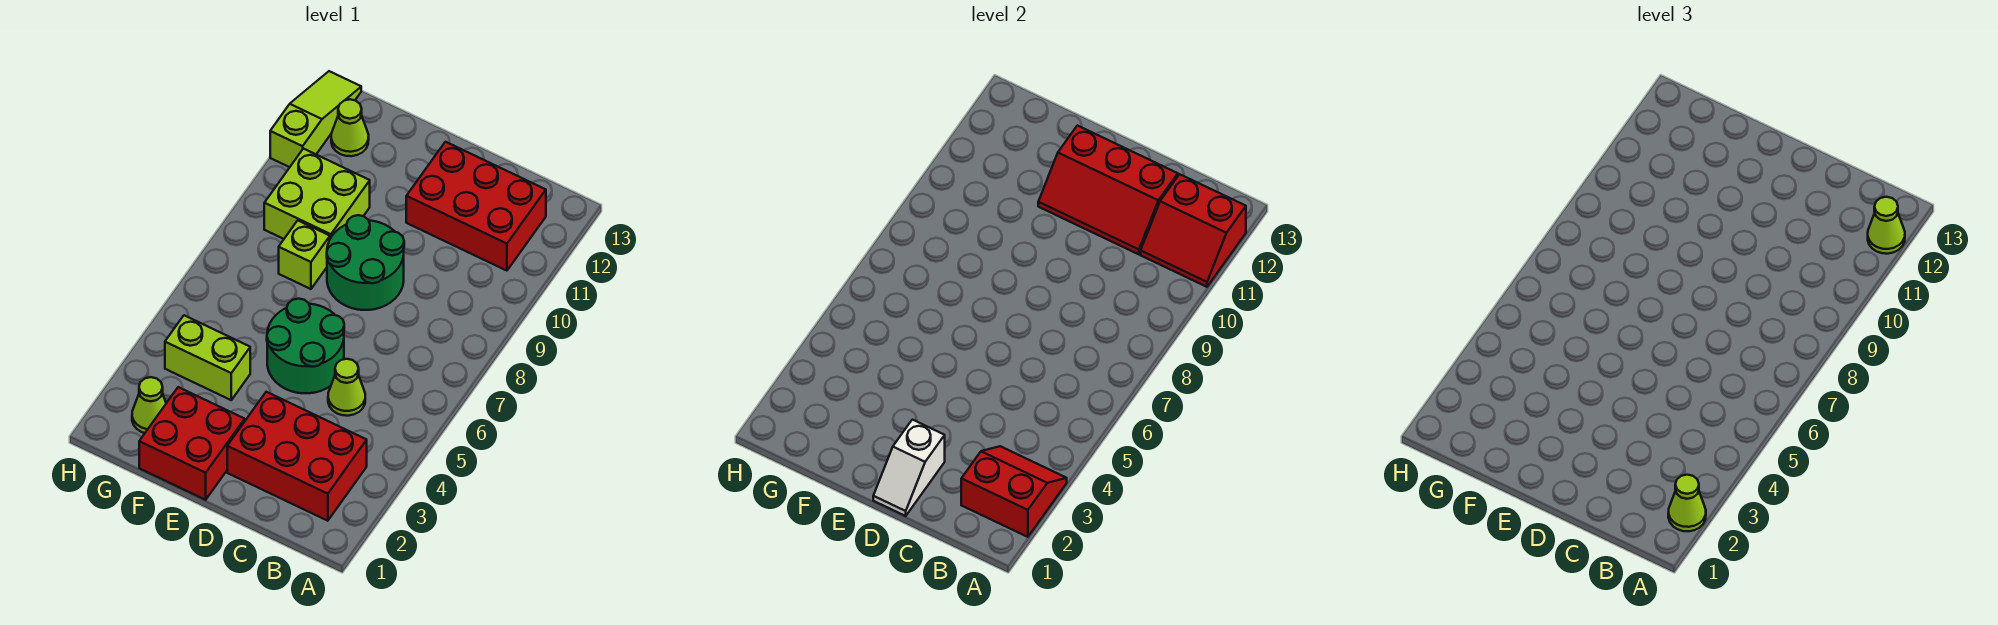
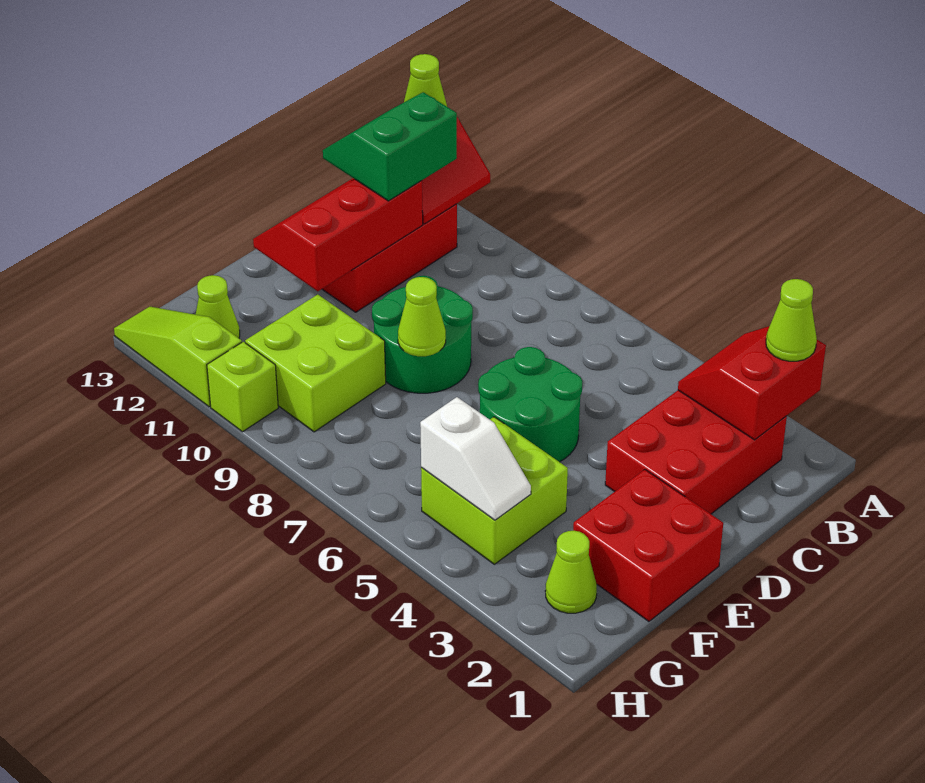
none -> green 2x2 slope [323,92,457,201]
lime 1x1 cone [328,359,365,416] -> lime 1x1 cone moved to [398,277,446,356]
red 2x3 slope [1038,126,1178,254] -> red 2x3 slope turned to [253,178,423,291]
white 1x2 slope [873,420,945,516] -> white 1x2 slope moved to [420,397,531,520]
lime 1x2 brick [165,315,250,400] -> lime 2x2 brick [421,417,568,564]
lime 1x1 brick [279,220,330,289] -> lime 1x1 brick moved to [207,342,278,432]

